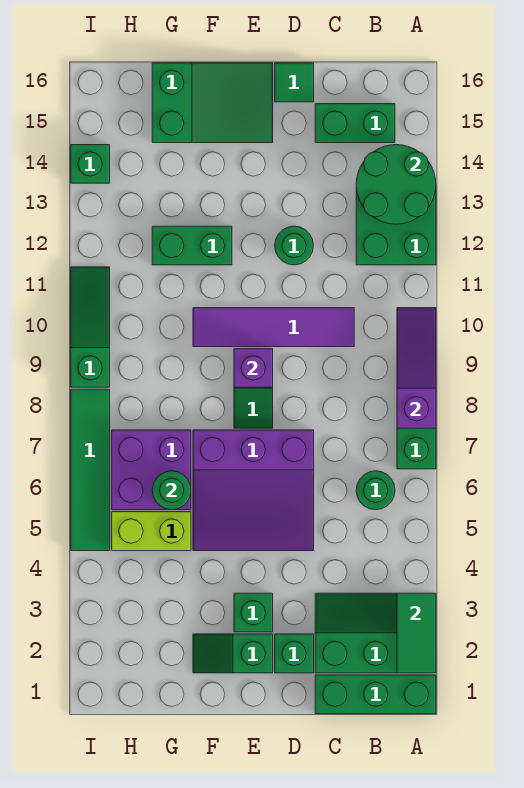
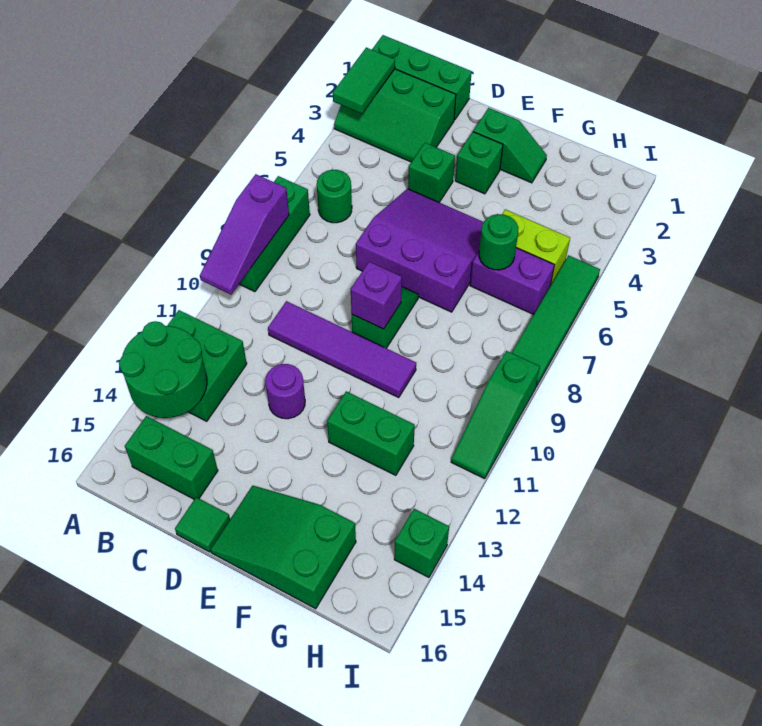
green 1x1 brick [275,634,314,673] -> green 1x1 brick moved to [408,143,455,202]
green 1x1 round brick [275,226,313,265] -> purple 1x1 round brick [265,364,305,419]
purple 2x2 brick [112,430,191,510] -> purple 1x2 brick [470,248,554,315]

